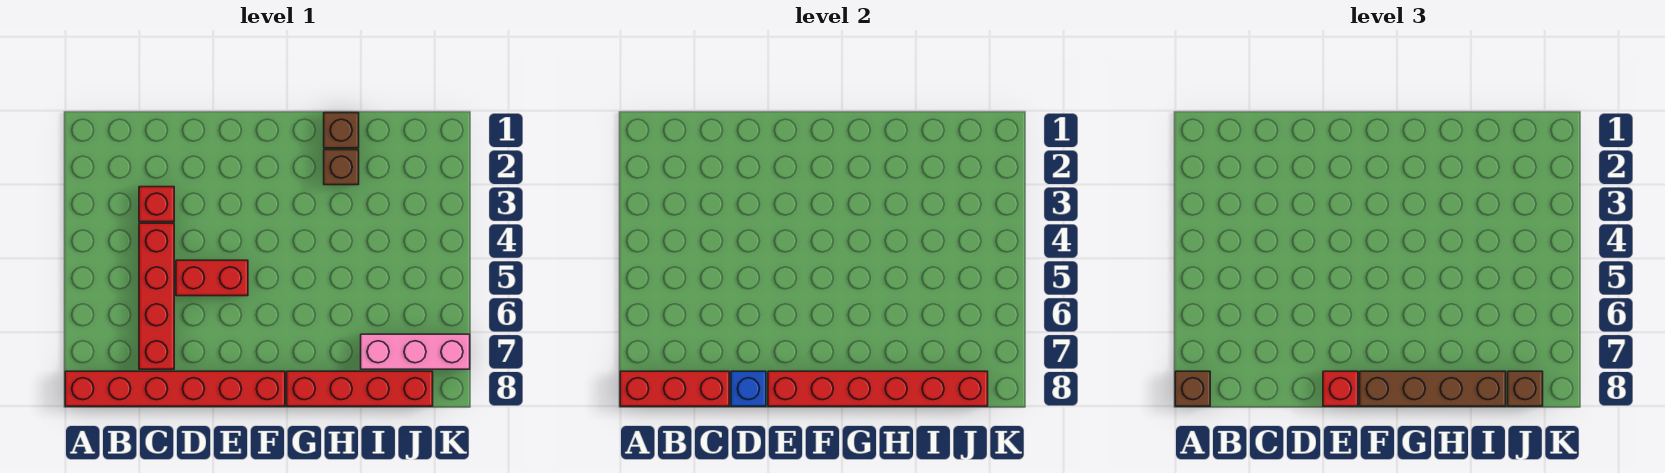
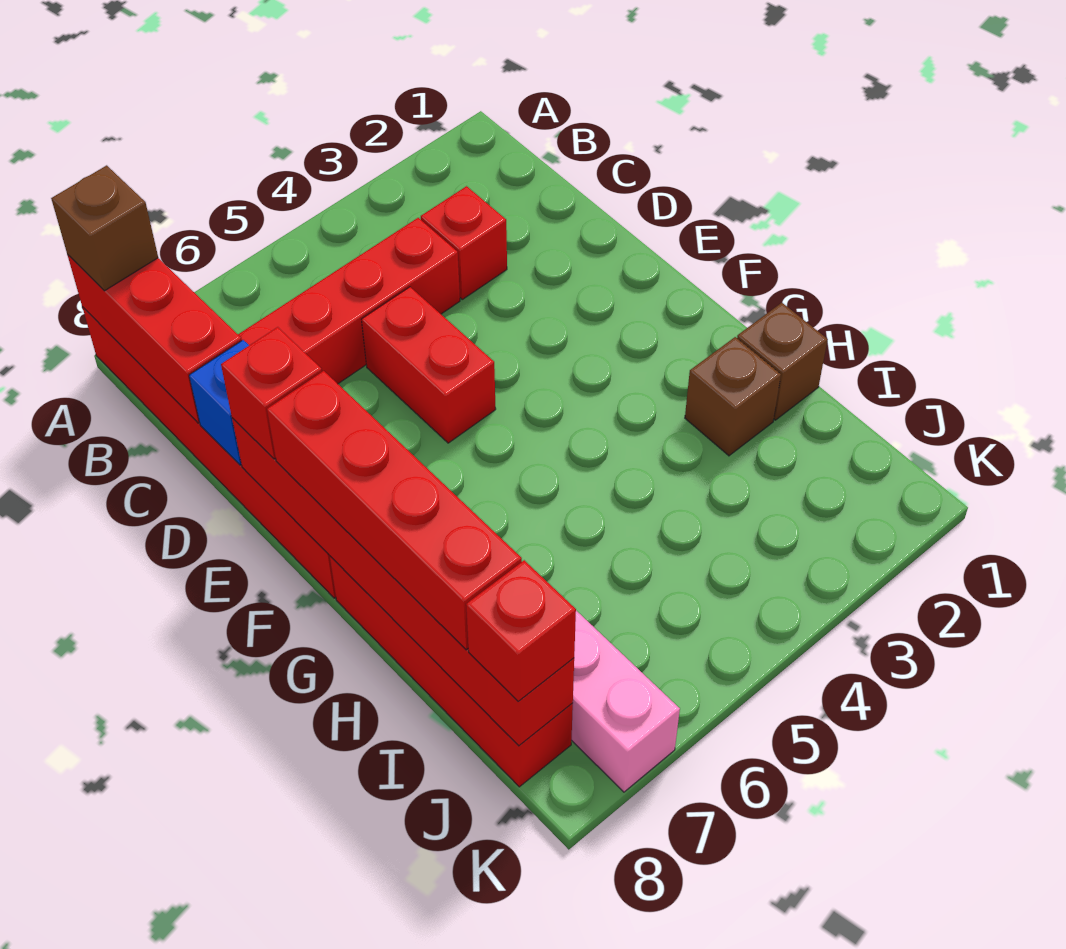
brown 1x4 brick [1360,371,1506,406] -> red 1x4 brick [267,371,522,650]
brown 1x1 brick [1508,371,1543,406] -> red 1x1 brick [466,560,576,701]

